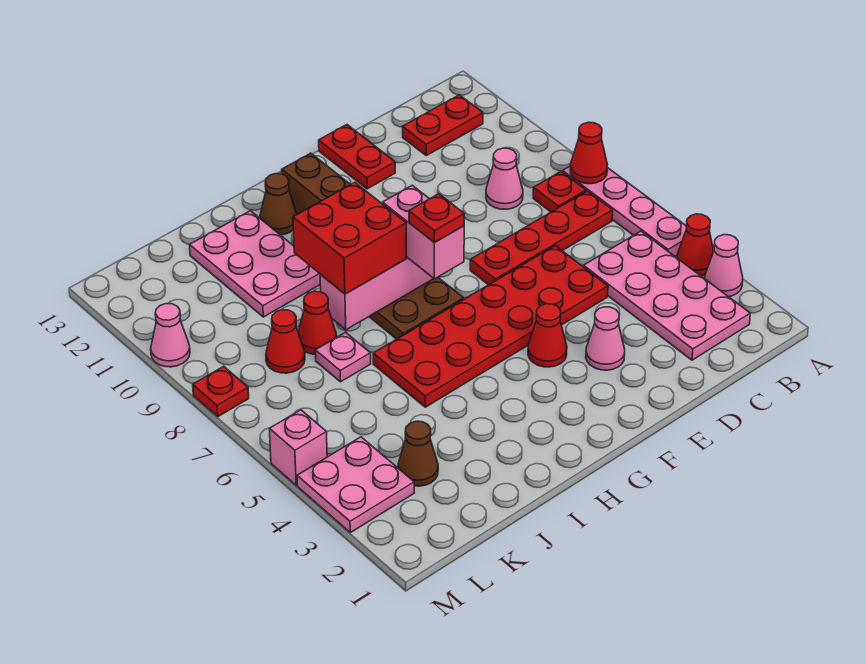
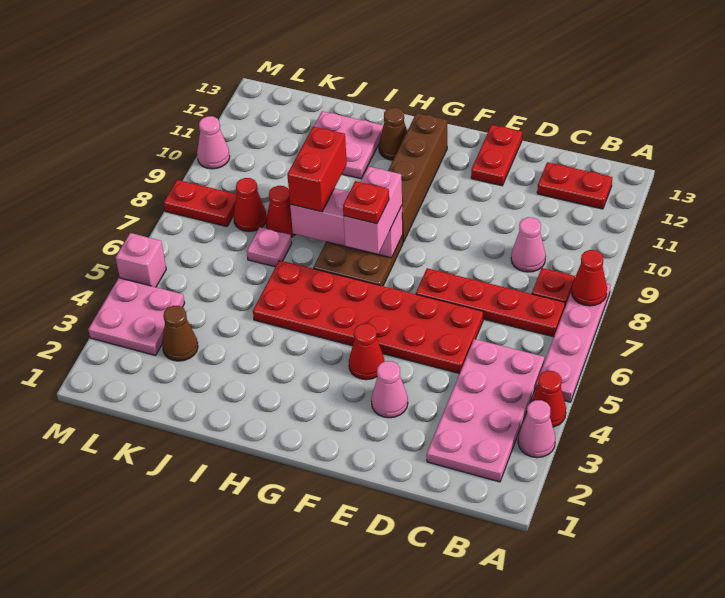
red 2x2 brick [293,182,406,294] -> red 1x2 brick [287,127,347,212]
pink 2x3 plate [190,211,320,317] -> pink 2x2 plate [314,111,383,179]
red 1x1 plate [193,366,249,417] -> red 1x2 plate [164,180,237,227]

